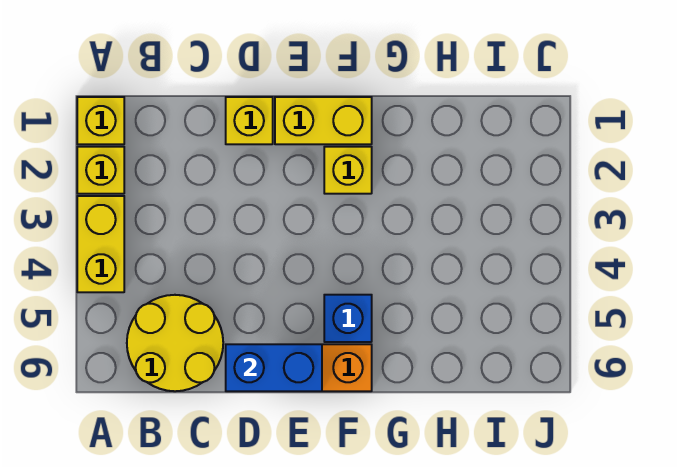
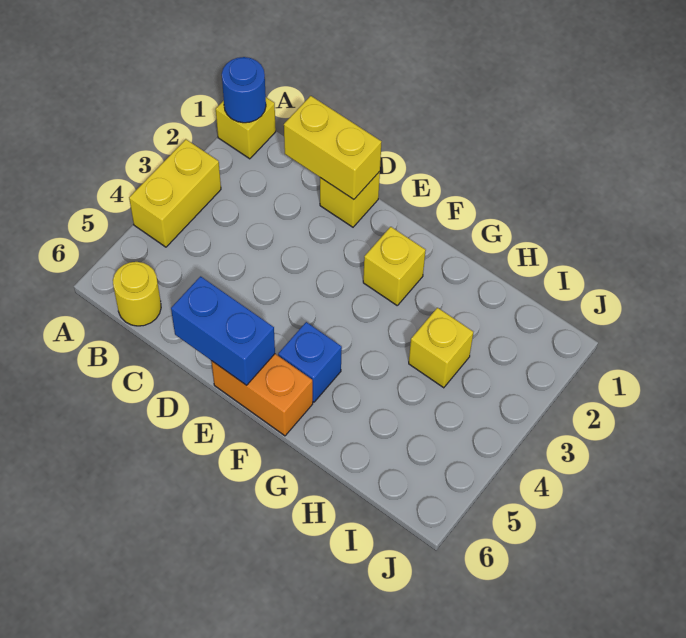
none -> blue 1x1 round brick [222,57,266,123]
yellow 1x1 brick [77,147,124,194] -> yellow 1x1 brick moved to [409,308,473,388]
yellow 2x2 round brick [127,295,223,391] -> yellow 1x1 round brick [113,262,161,326]
yellow 1x2 brick [275,97,372,144] -> yellow 1x2 brick moved to [284,96,381,199]

